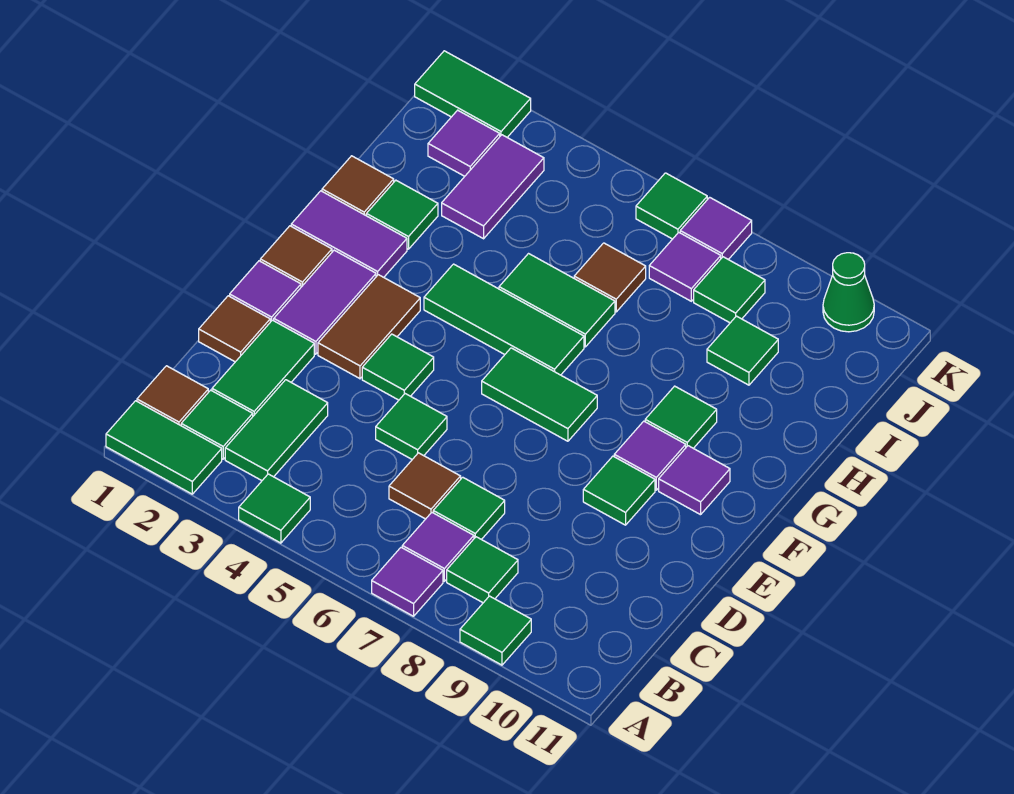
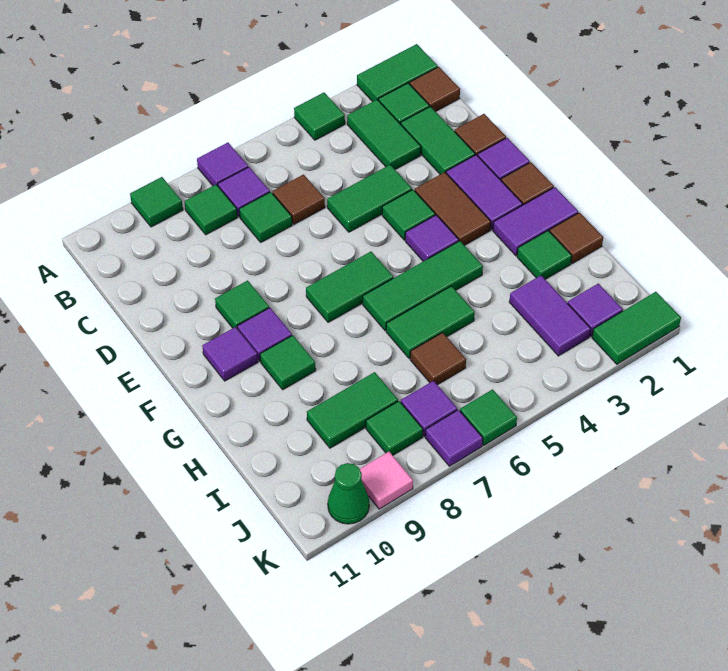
green 1x1 tile [376,394,447,459] -> green 1x2 tile [327,165,412,232]
none -> purple 1x1 tile [405,215,459,261]
green 1x1 tile [707,316,778,385] -> green 1x2 tile [307,372,398,448]
none -> pink 1x1 tile [360,452,413,509]

